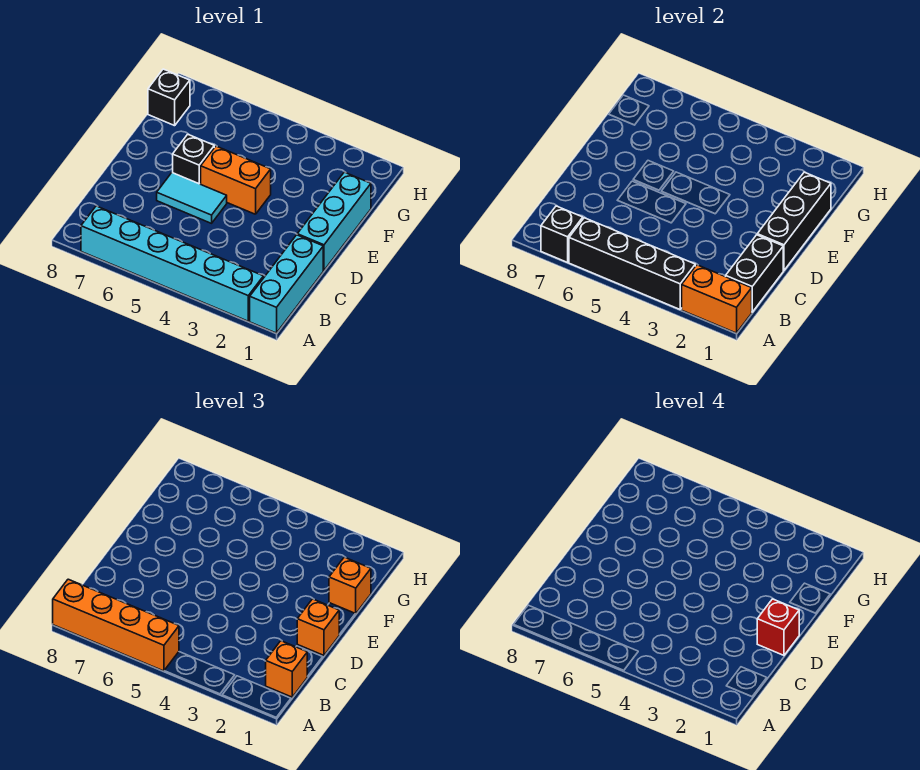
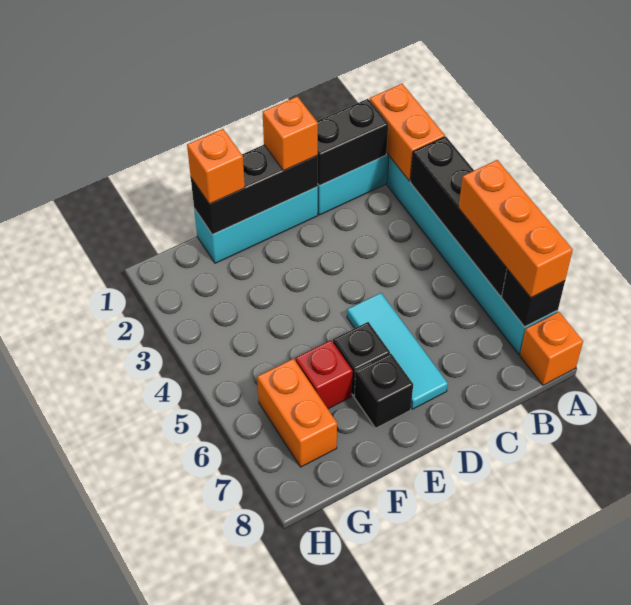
orange 1x4 brick [53,579,179,671] -> orange 1x3 brick [459,160,573,298]
orange 1x1 brick [266,641,307,697] -> orange 1x1 brick moved to [520,312,583,385]
red 1x1 brick [757,599,799,655] -> red 1x1 brick moved to [295,340,353,409]
cyan 1x2 tile [157,173,227,223] -> cyan 1x3 tile [347,293,448,409]
orange 1x2 brick [201,146,271,214] -> orange 1x2 brick moved to [257,359,337,467]
black 1x1 brick [148,69,190,126] -> black 1x1 brick moved to [354,354,413,428]

